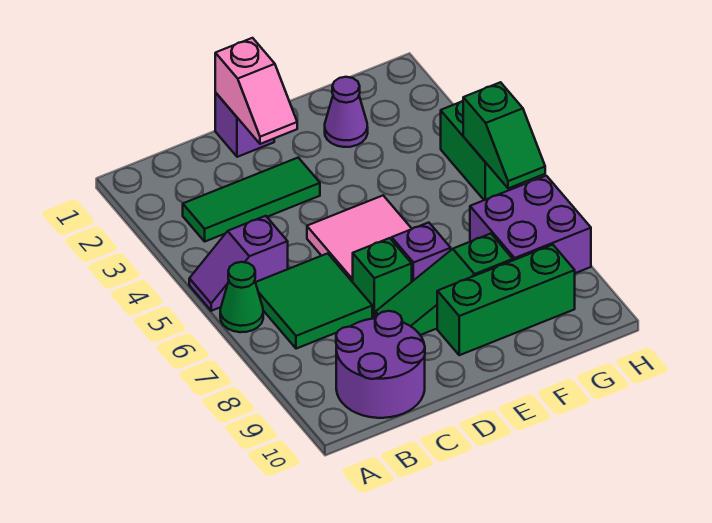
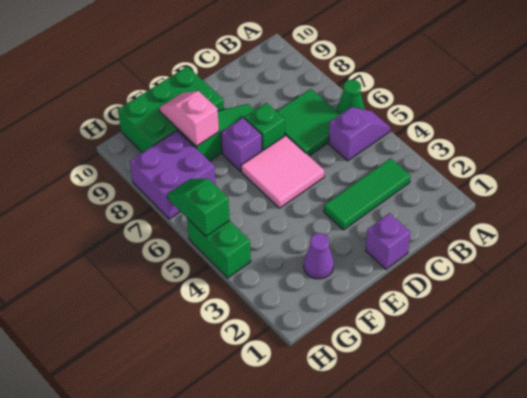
purple 2x2 round brick [336,311,425,418] -> none
pink 1x2 slope [215,38,297,144] -> pink 1x2 slope moved to [159,91,219,146]
green 1x3 brick [437,245,575,355] -> green 2x3 brick [118,66,224,153]

